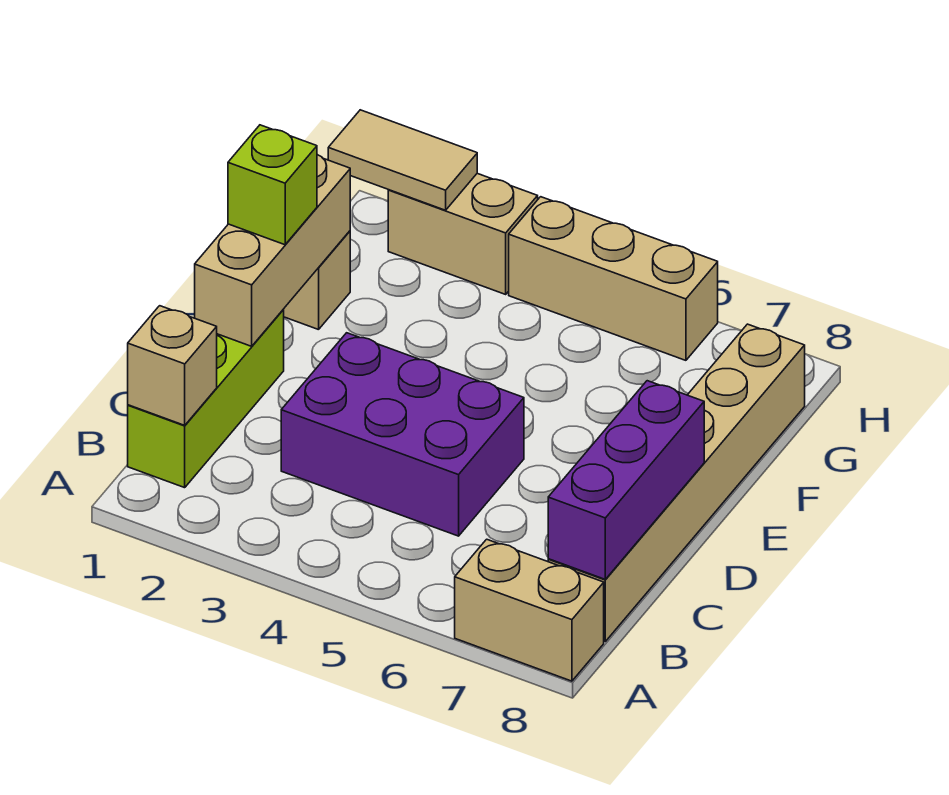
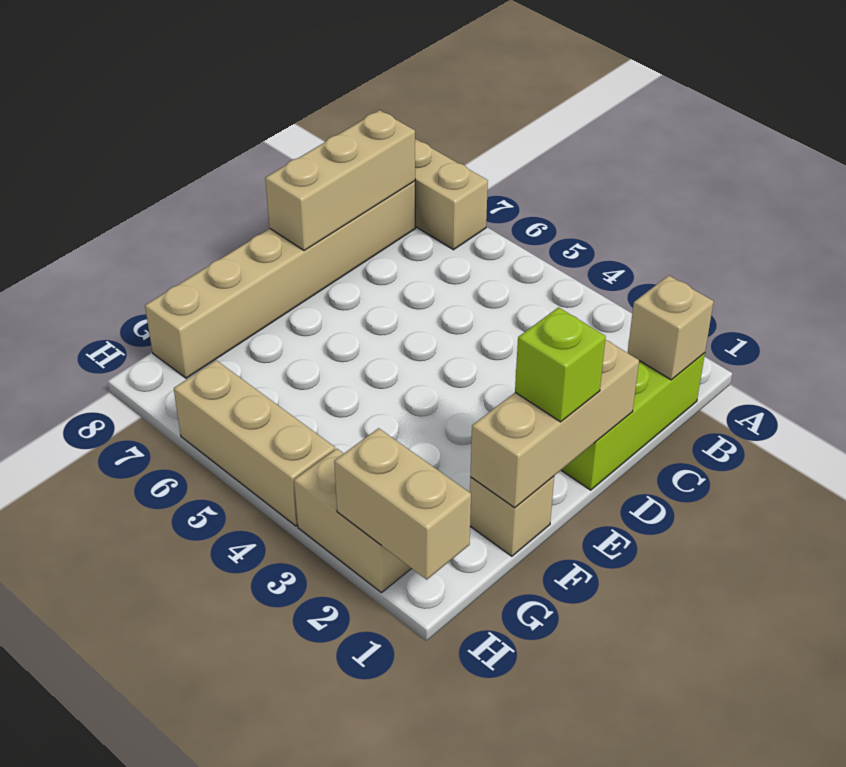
purple 1x3 brick [548,381,704,579] -> tan 1x3 brick [265,110,415,251]
purple 2x3 brick [281,333,524,536] -> none
tan 1x2 tile [328,110,477,210] -> tan 1x2 brick [334,428,471,580]

